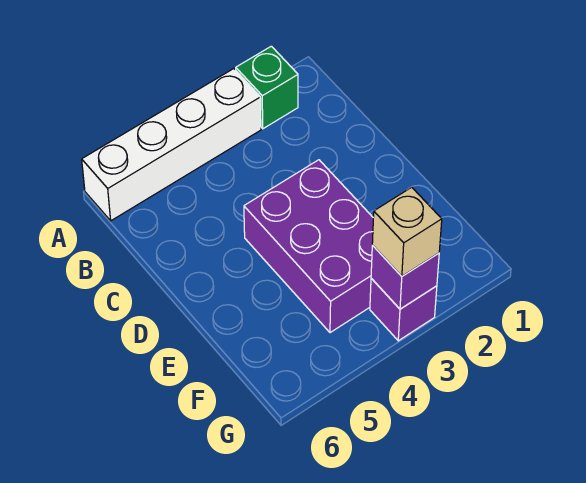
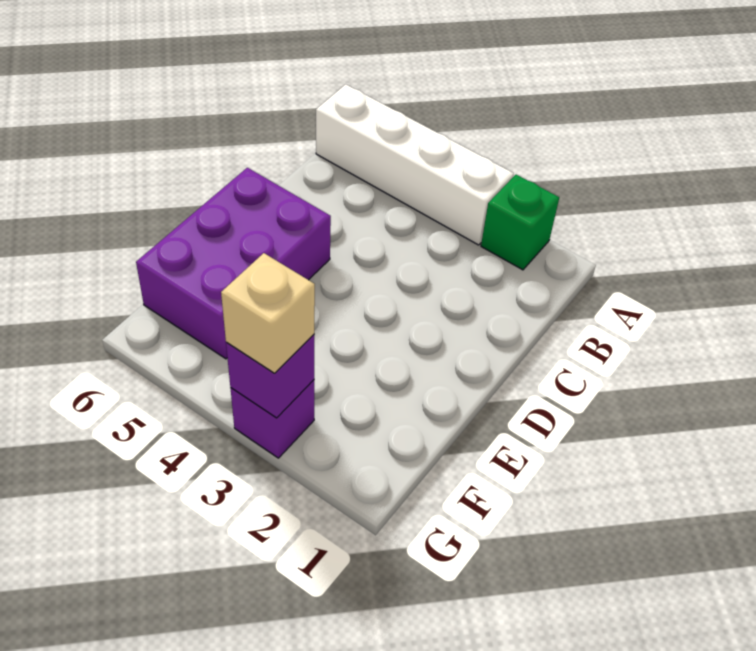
purple 2x3 brick [244,160,373,333] -> purple 2x3 brick moved to [136,168,331,359]

